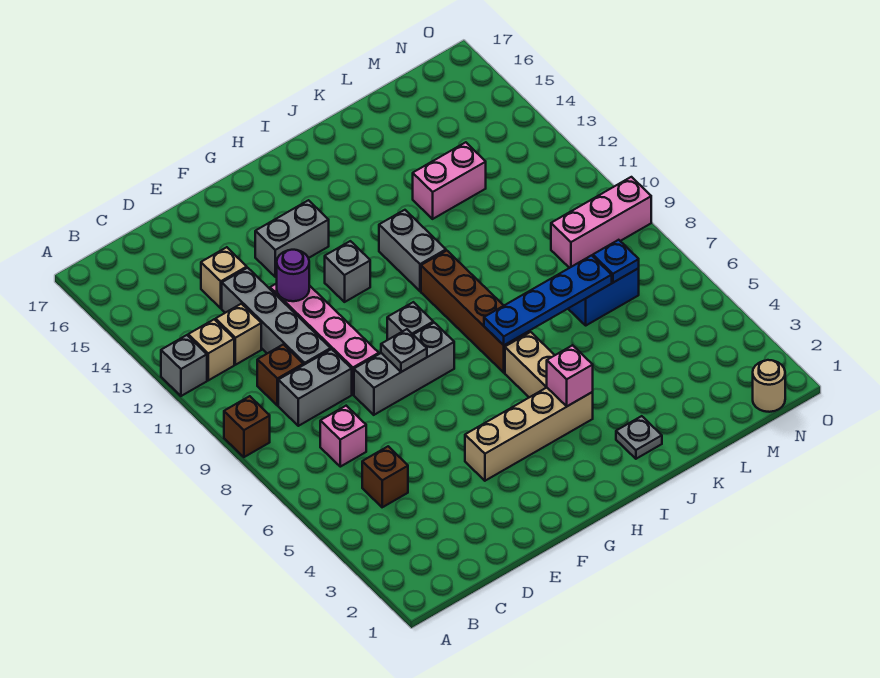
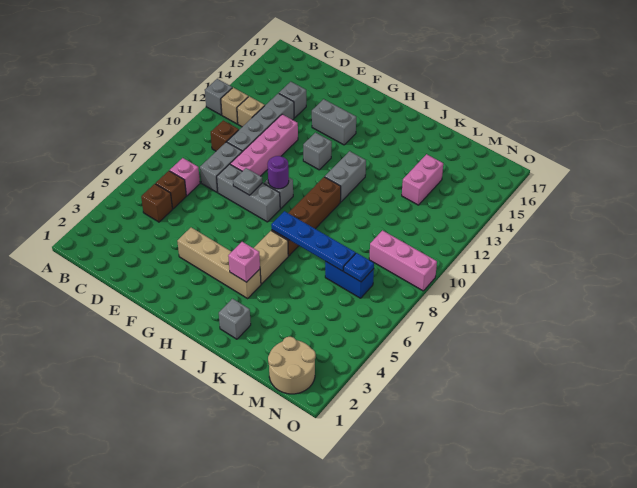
brown 1x1 brick [224,396,270,457] -> brown 1x1 brick moved to [156,171,186,209]
grey 1x2 brick [278,349,352,426] -> grey 1x2 brick turned to [200,142,242,192]
tan 1x1 brick [201,247,247,308] -> grey 1x1 brick [279,82,306,118]
purple 1x1 round brick [277,250,309,301] -> purple 1x1 round brick moved to [268,156,289,189]
grey 1x1 plate [616,416,662,459] -> grey 1x1 brick [219,299,251,339]
pink 1x2 brick [413,142,486,219] -> pink 1x2 brick turned to [402,154,443,205]
tan 1x1 round brick [753,360,785,412] -> tan 2x2 round brick [268,337,316,394]

